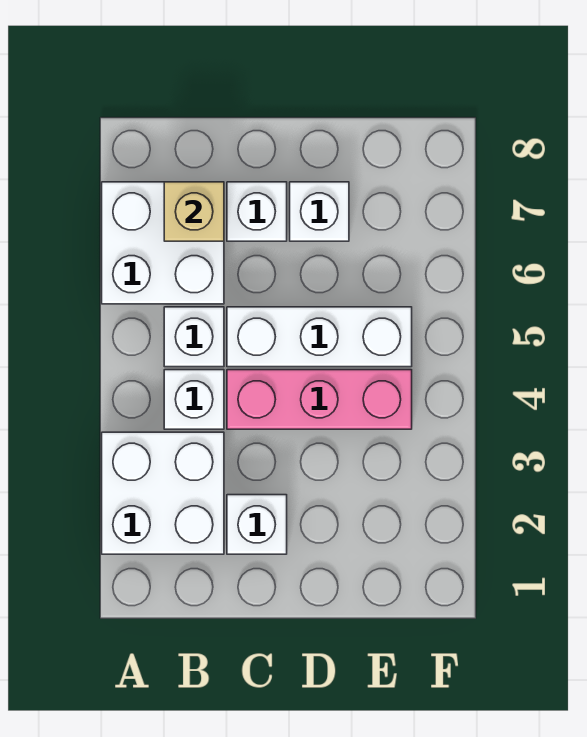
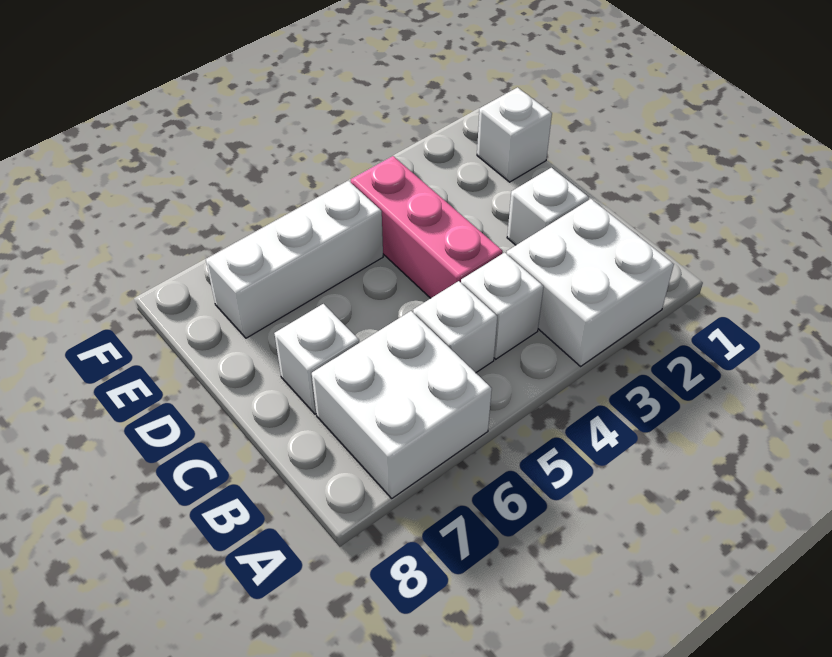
tan 1x1 brick [164,182,224,241] -> none
white 1x3 brick [227,307,412,367] -> white 1x3 brick turned to [206,181,383,338]
white 1x1 brick [290,182,349,241] -> white 1x1 brick moved to [477,87,552,182]

